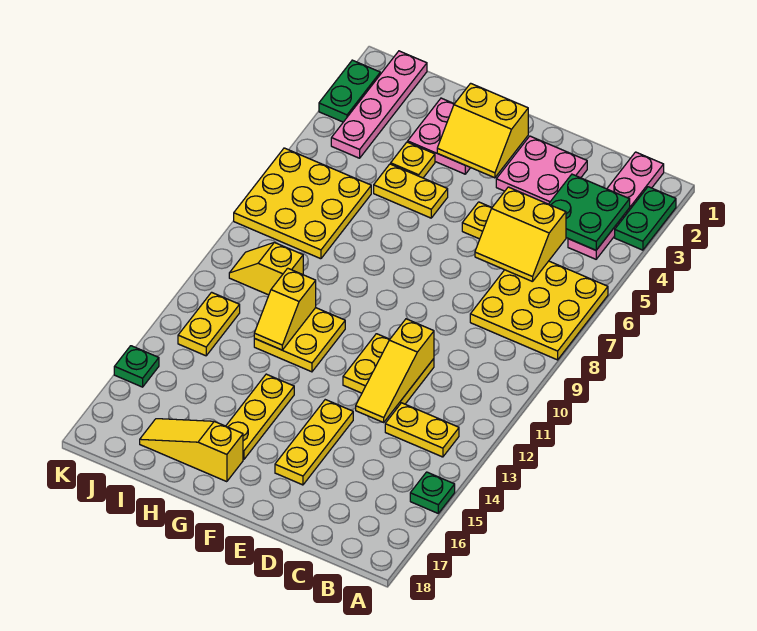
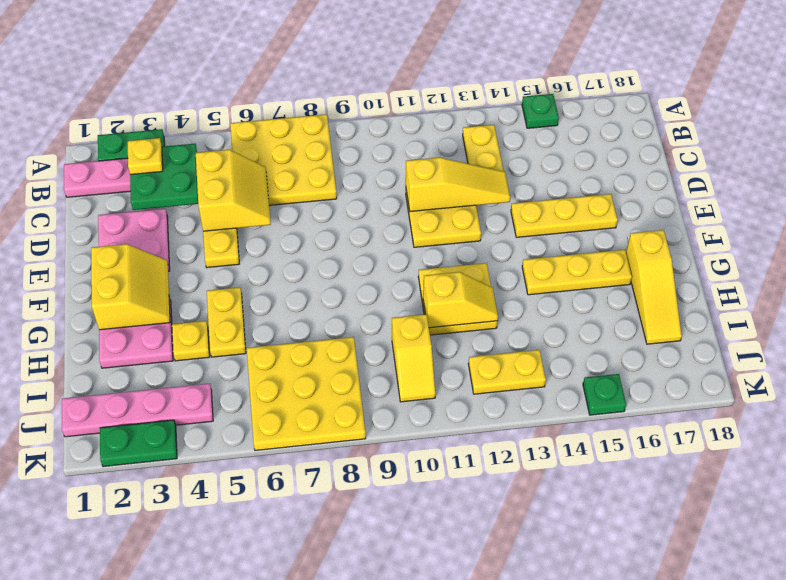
none -> yellow 1x1 plate [128,138,163,175]

